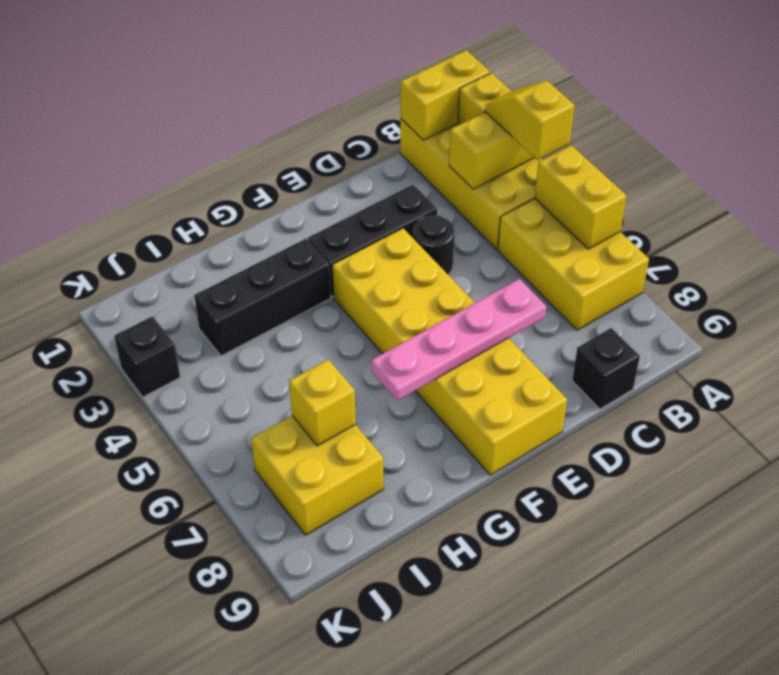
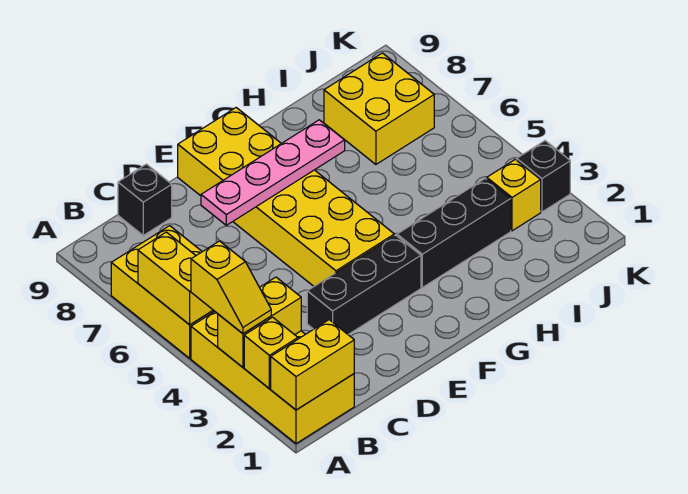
black 1x1 round brick [413,215,455,275] -> none
yellow 1x1 brick [289,359,356,446] -> yellow 1x1 brick moved to [487,160,541,231]

